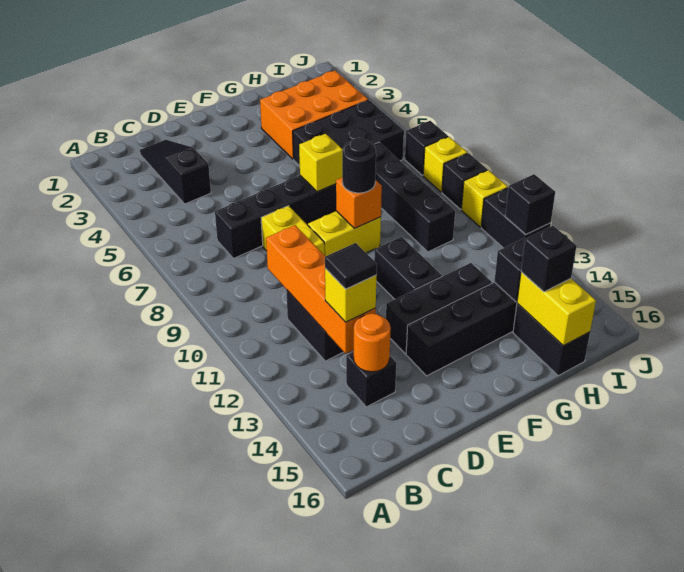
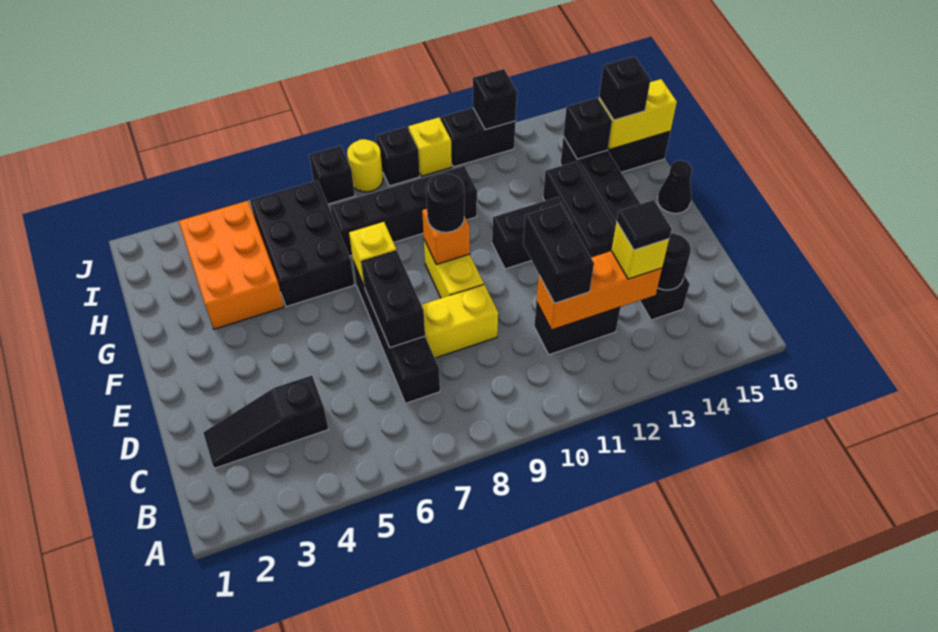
orange 1x4 brick [266,225,376,354] -> orange 1x3 brick [537,251,662,330]
none -> black 1x2 brick [523,204,594,303]
orange 1x1 round brick [353,313,391,372] -> black 1x1 round brick [657,233,691,290]
none -> black 1x2 brick [362,251,425,348]
none -> black 1x1 cone [658,160,692,213]
yellow 1x1 brick [423,137,467,192] -> yellow 1x1 round brick [347,139,383,192]

